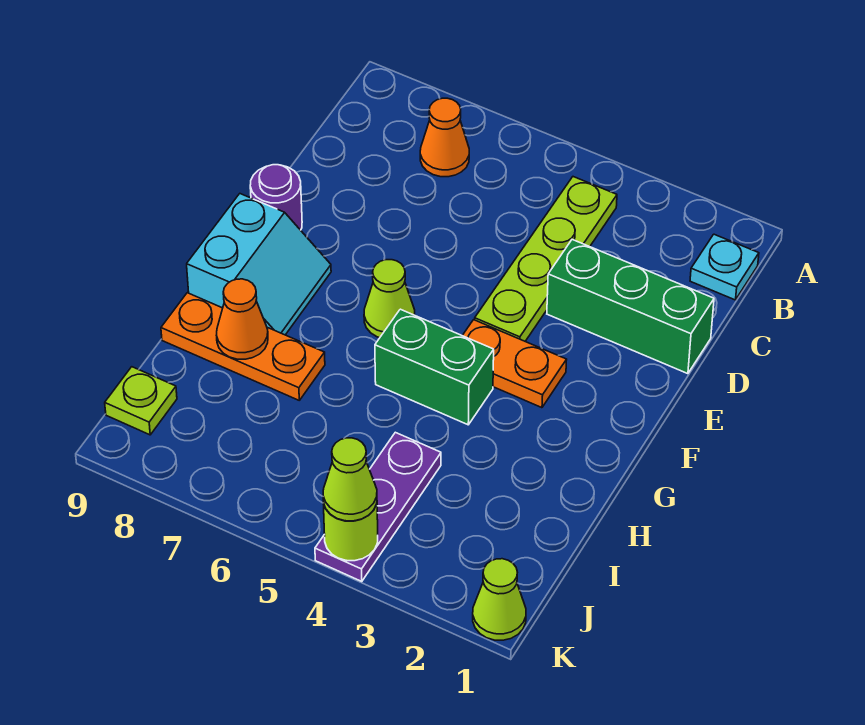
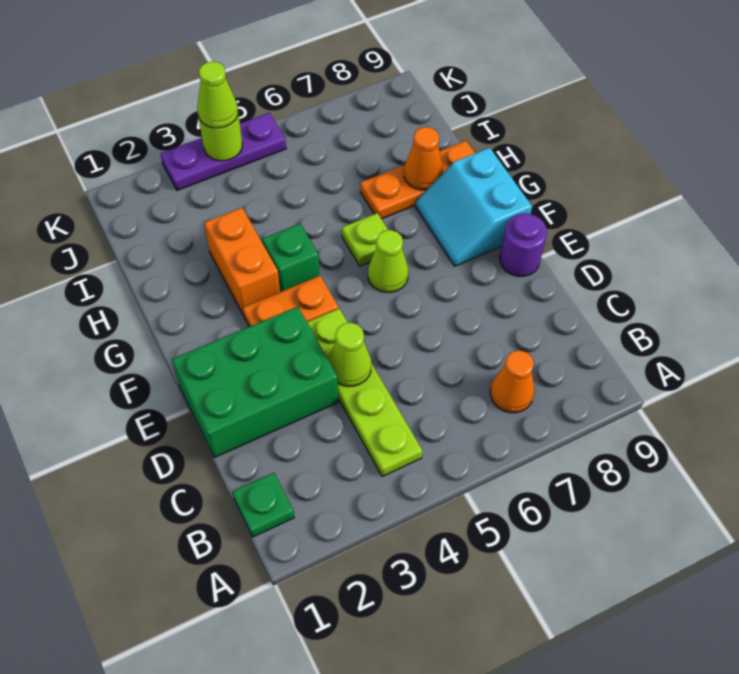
cyan 1x1 plate [690,234,759,300] -> green 1x1 plate [232,473,294,537]
green 1x3 brick [547,240,714,374] -> green 2x3 brick [172,307,338,458]
none -> orange 1x2 brick [204,208,280,315]
green 1x2 brick [375,309,494,425] -> green 1x1 brick [262,224,319,292]
purple 1x3 plate [315,432,441,581] -> purple 1x3 plate turned to [160,113,286,190]
lime 1x1 plate [105,367,177,435] -> lime 1x1 plate moved to [342,213,388,266]
lime 1x1 cone [473,559,526,640] -> lime 1x1 cone moved to [328,323,371,386]

